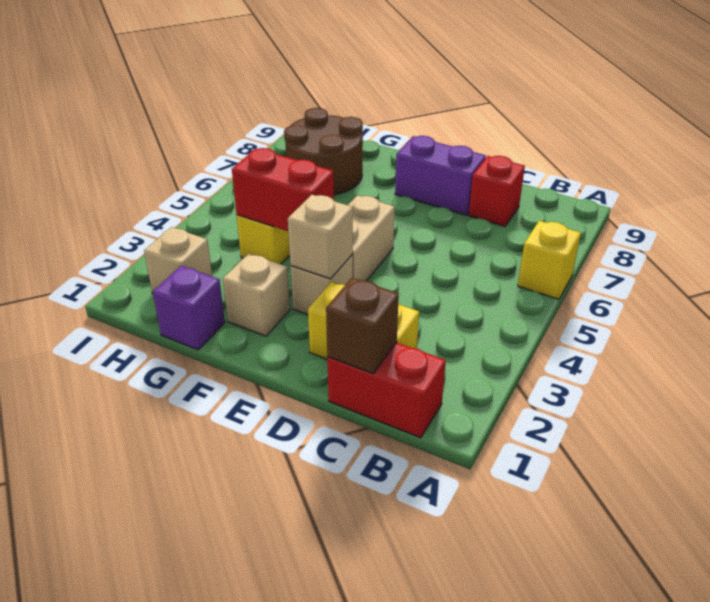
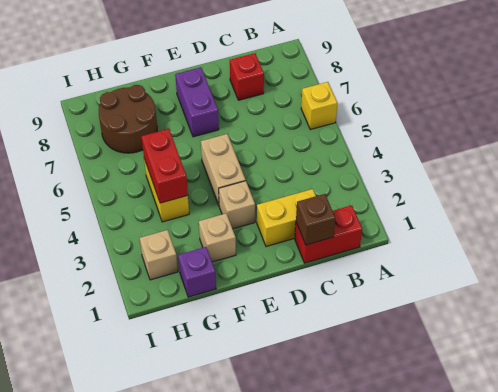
purple 1x2 brick [395,136,486,215] -> purple 1x2 brick turned to [175,67,219,137]
tan 1x1 brick [288,195,353,279] -> none
red 1x2 brick [232,148,334,231] -> red 1x2 brick turned to [141,129,188,203]

